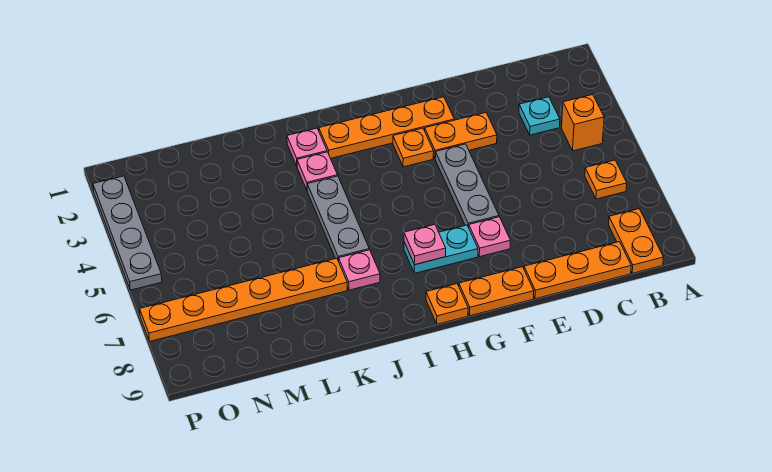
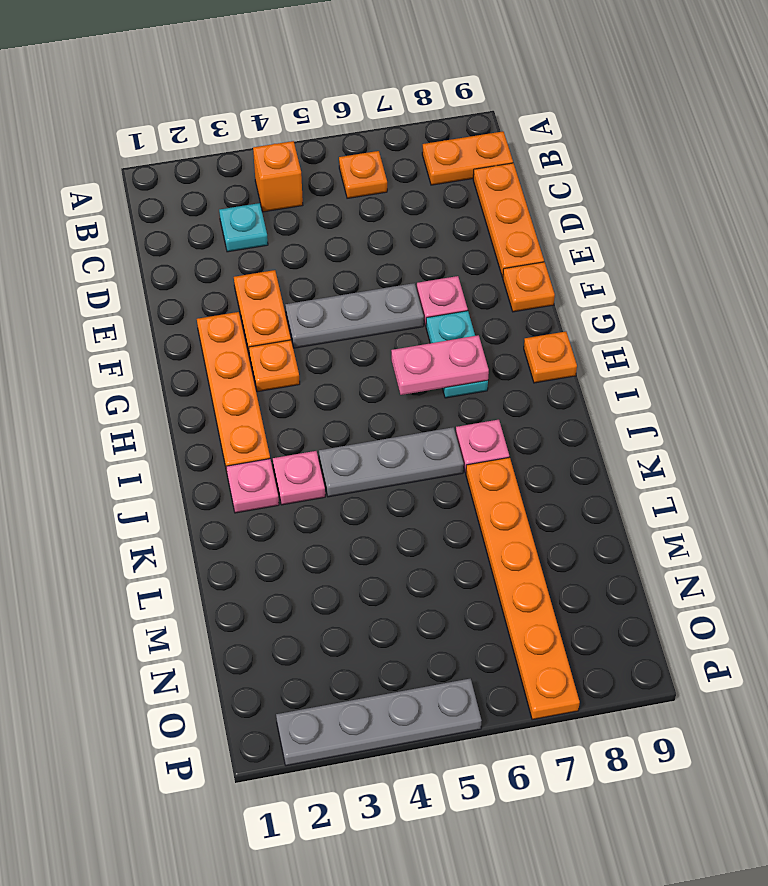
orange 1x2 plate [459,267,534,316] -> orange 1x1 plate [503,262,555,312]
pink 1x1 plate [404,224,446,265] -> pink 1x2 plate [391,335,489,395]

